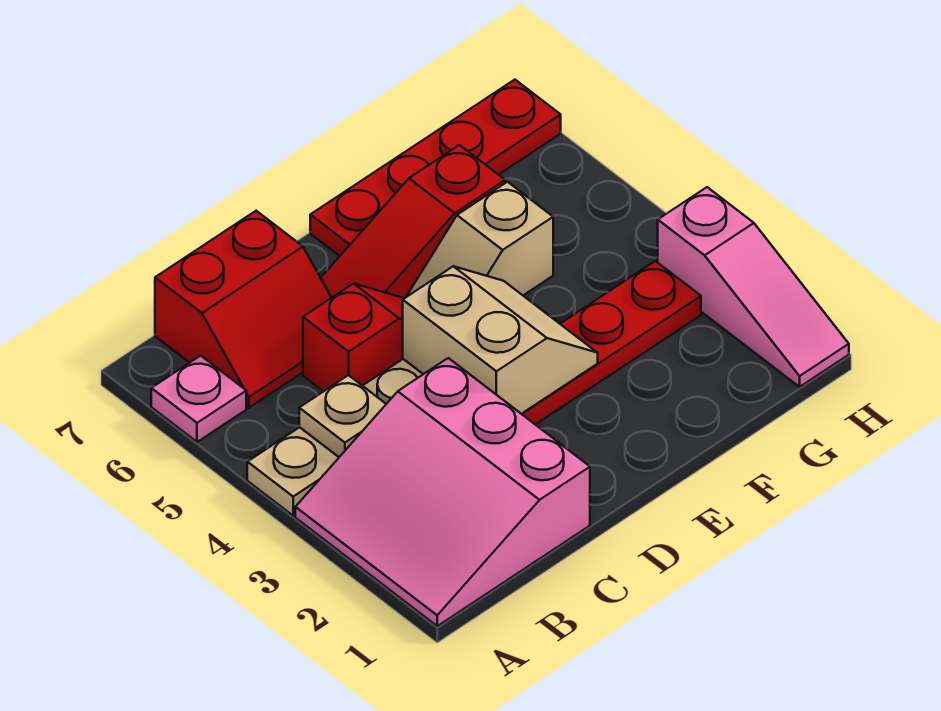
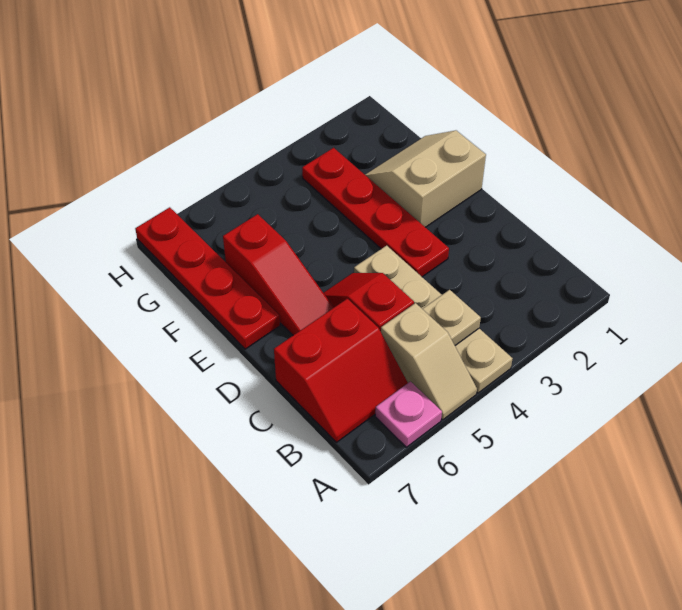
pink 3x3 slope [295,358,590,626] -> none
red 2x2 slope [155,211,332,408] -> red 2x2 slope turned to [274,299,408,442]
tan 2x2 slope [403,266,598,414] -> tan 2x2 slope moved to [365,130,486,227]
tan 1x2 slope [407,182,553,296] -> tan 1x2 slope moved to [381,303,477,420]
pink 1x3 slope [658,187,849,387] -> none

